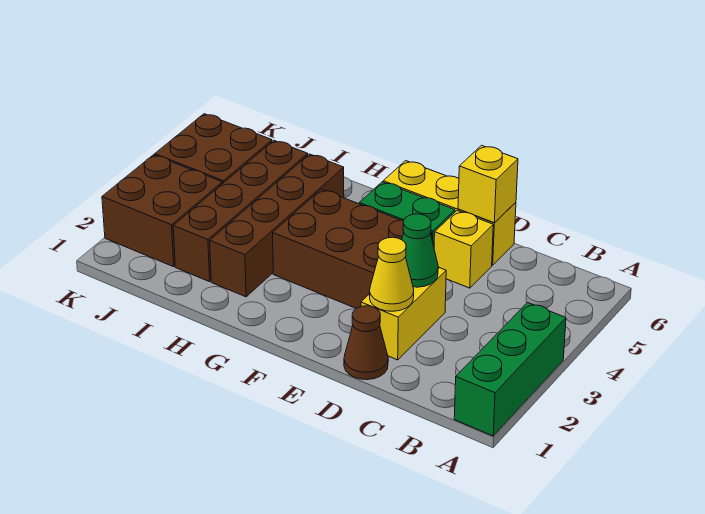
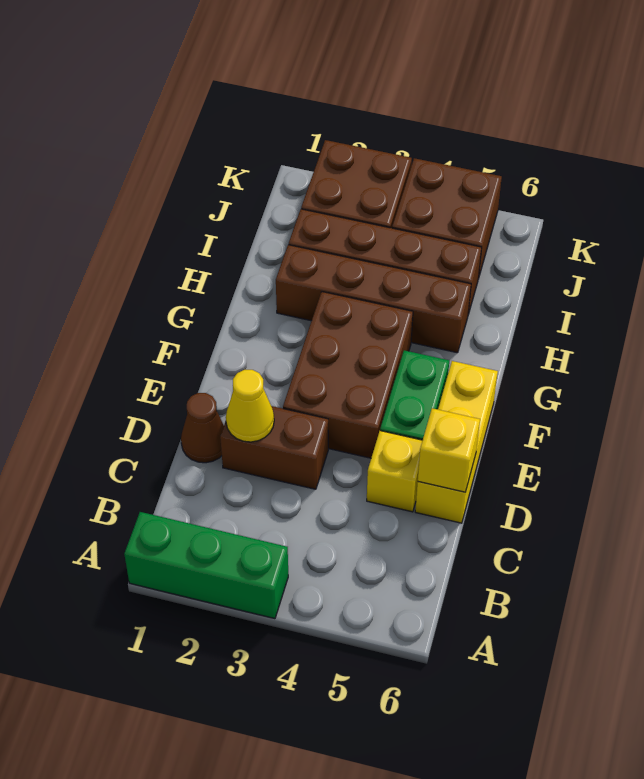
yellow 1x2 brick [361,267,446,360] -> brown 1x2 brick [220,406,328,489]
green 1x1 cone [402,214,438,287] -> none

